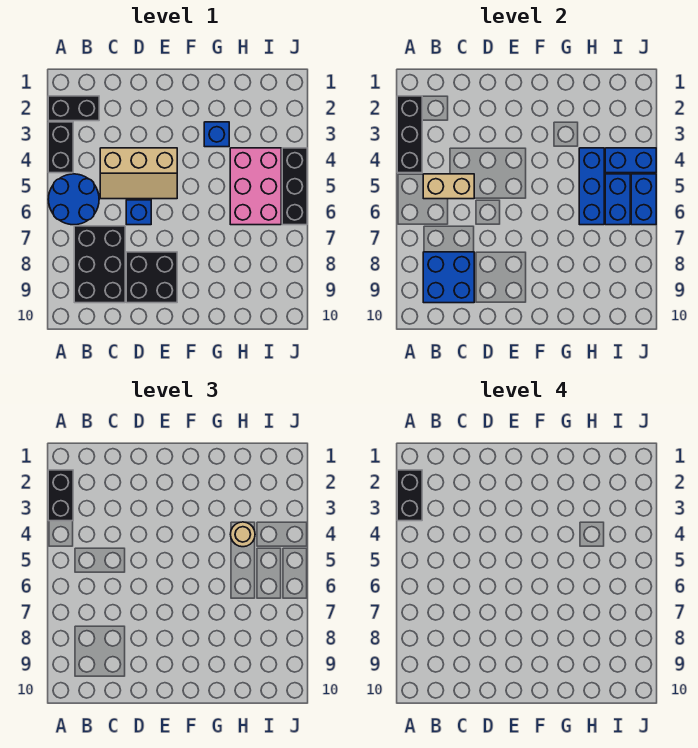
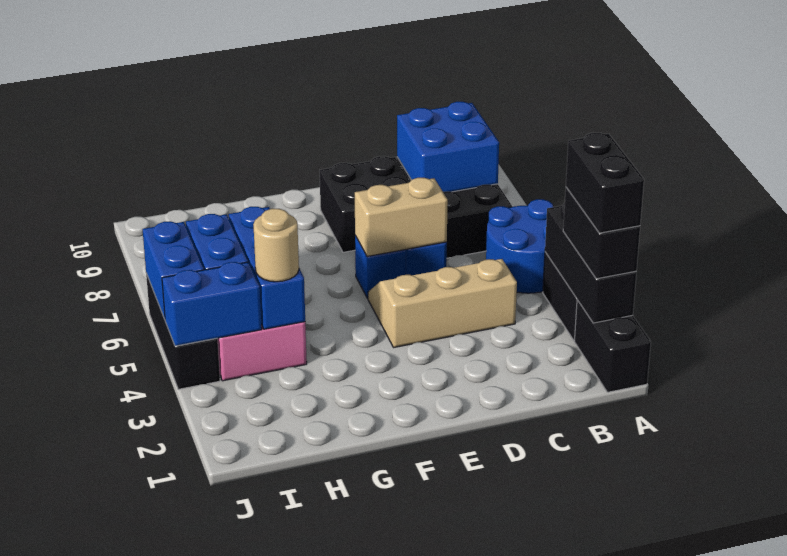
black 1x2 brick [48,96,99,121] -> black 1x2 brick turned to [574,300,651,392]
tan 1x2 brick [423,174,474,199] -> tan 1x2 brick moved to [355,178,448,256]
blue 1x1 brick [204,122,229,147] -> blue 1x1 brick moved to [355,236,406,298]

